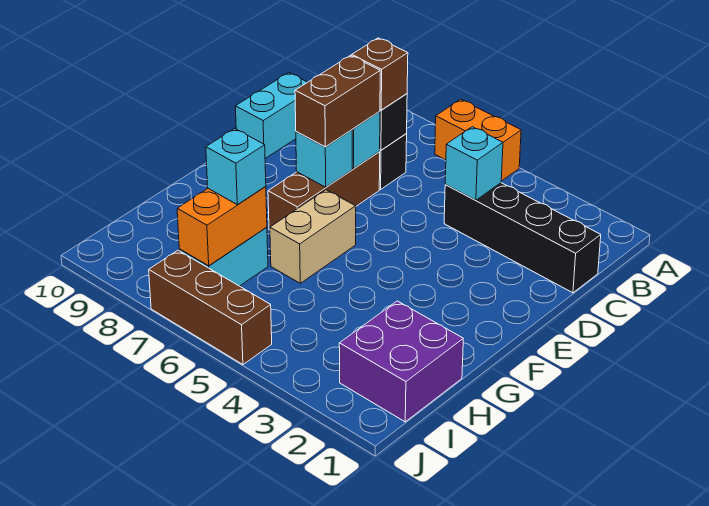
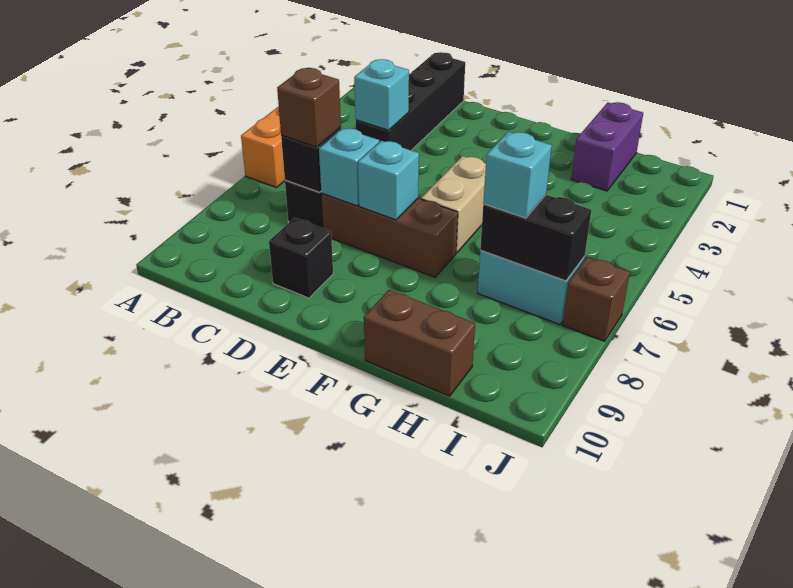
cyan 1x2 brick [235,73,307,158] -> none
brown 1x2 brick [295,55,380,147] -> brown 1x2 brick moved to [364,290,475,396]
none -> black 1x1 brick [269,218,333,298]
tan 1x2 brick [270,190,356,283] -> tan 1x2 brick turned to [421,156,486,253]
purple 2x2 brick [339,301,463,422] -> purple 1x2 brick [571,102,643,191]
orange 1x2 brick [177,187,267,266] -> black 1x2 brick [480,195,591,281]
brown 1x3 brick [149,250,272,365] -> brown 1x1 brick [562,257,630,341]

